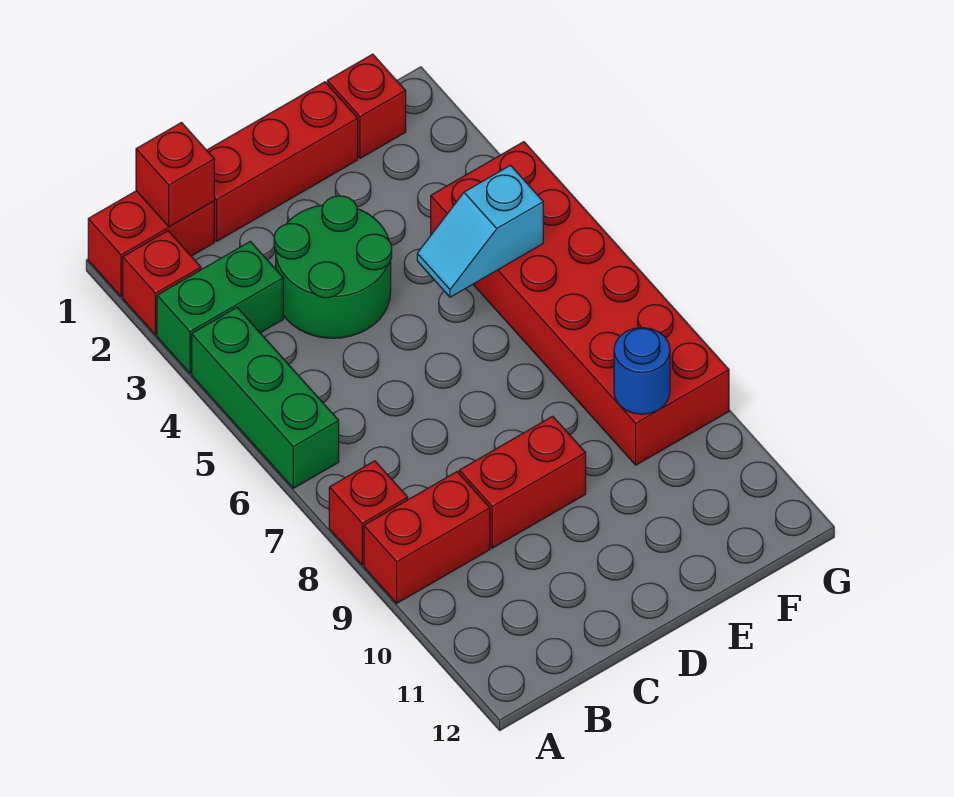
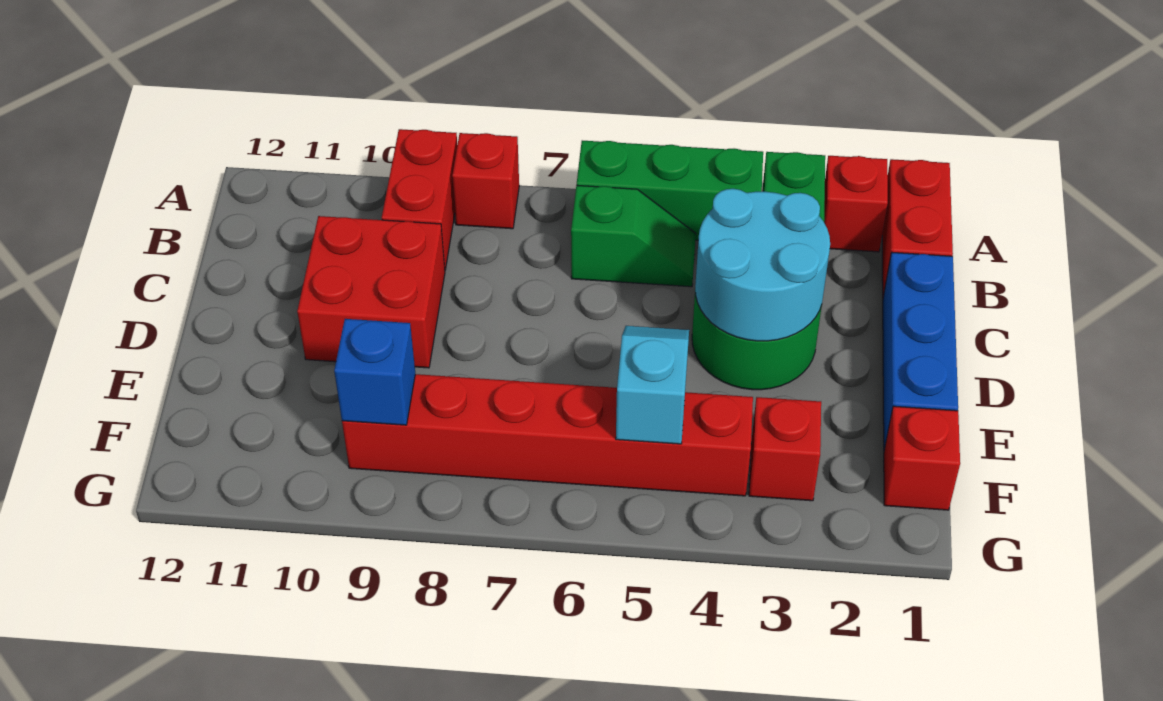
red 1x1 brick [136,123,214,227] -> red 1x1 brick moved to [749,397,821,501]
none -> green 1x2 slope [571,185,696,287]
red 1x3 brick [207,82,358,241] -> blue 1x3 brick [883,253,958,450]
none -> cyan 2x2 round brick [695,189,830,341]
red 1x2 brick [459,416,586,548] -> red 2x2 brick [297,216,445,368]
red 2x6 brick [431,142,729,465] -> red 1x6 brick [342,374,753,496]
blue 1x1 round brick [614,328,670,414] -> blue 1x1 brick [334,319,415,425]

